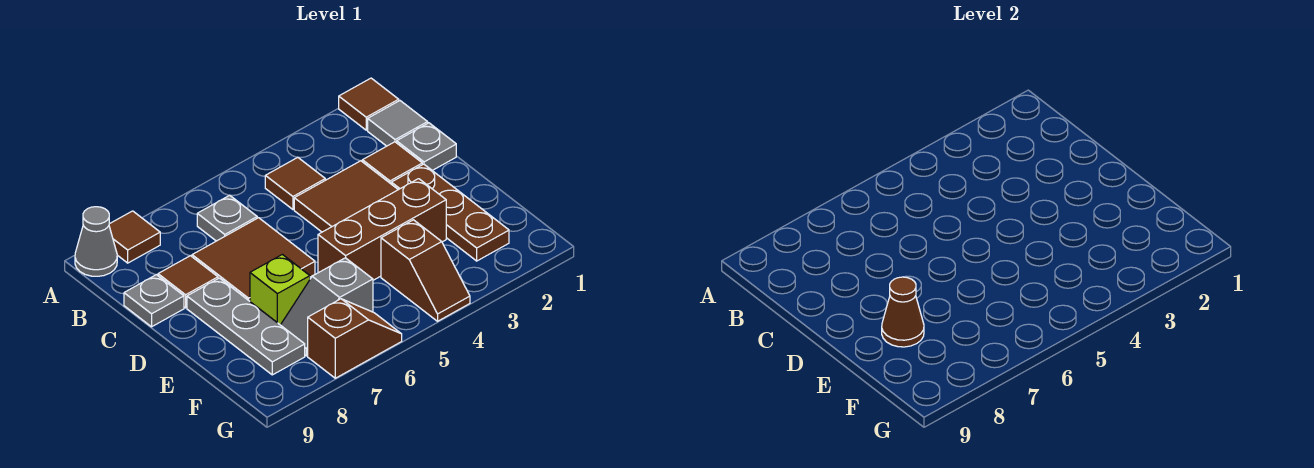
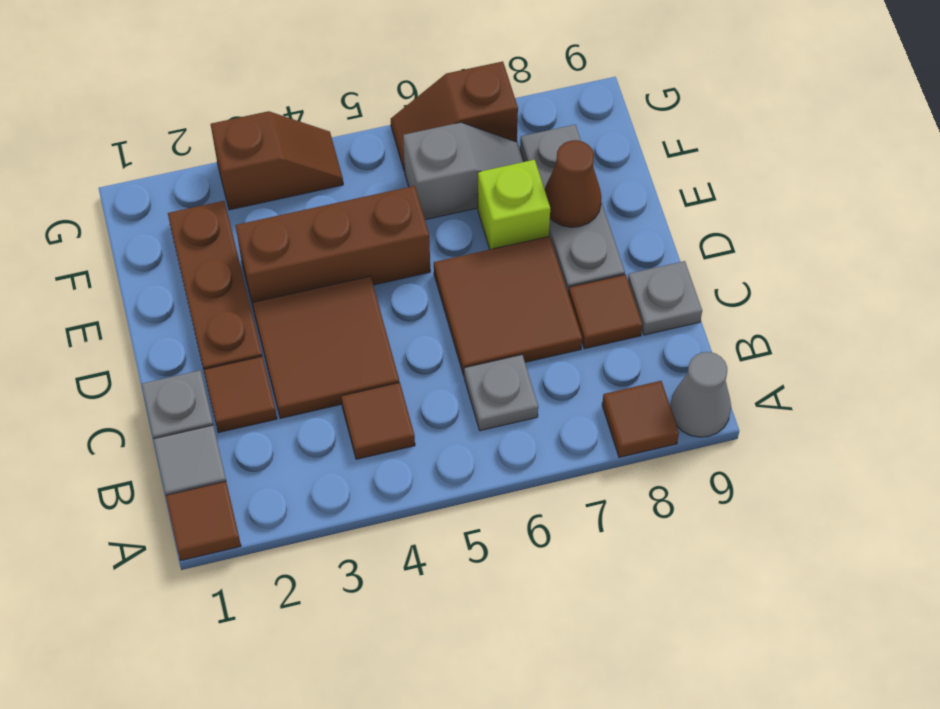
brown 1x2 slope [381,220,470,321] -> brown 1x2 slope turned to [211,111,343,210]

